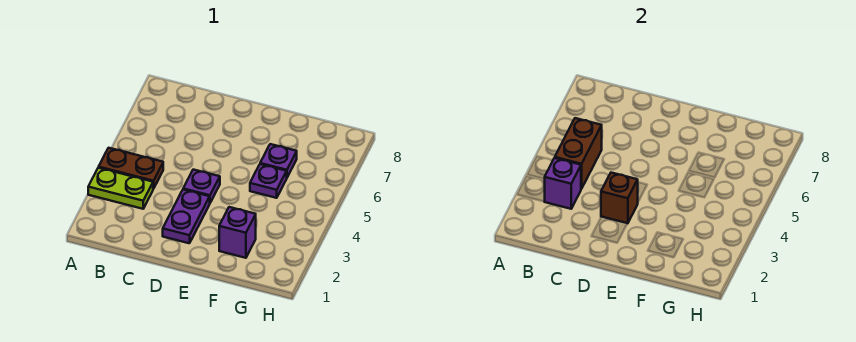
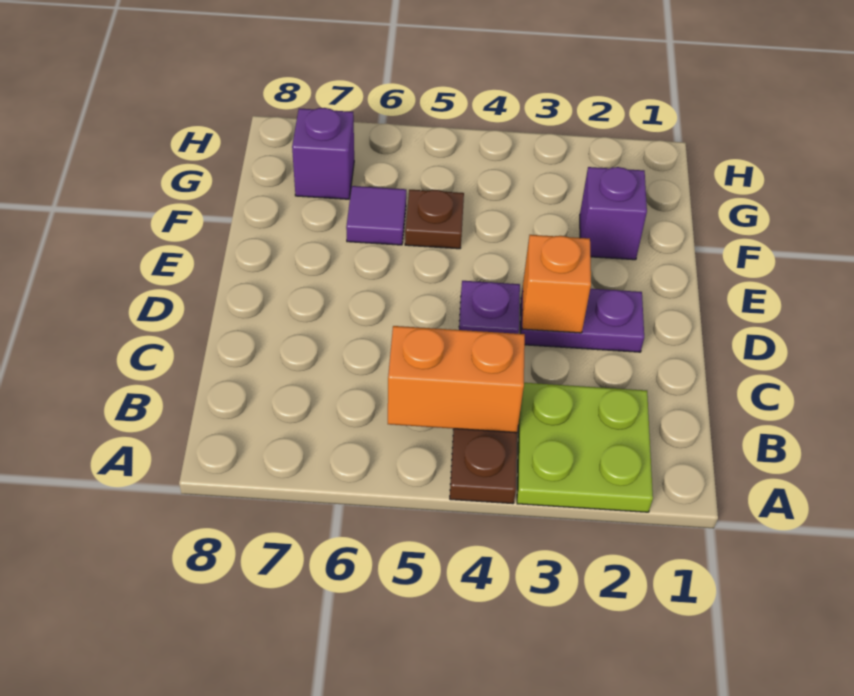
lime 1x2 plate [88,168,153,209] -> lime 2x2 plate [517,383,653,512]
purple 1x1 brick [545,158,581,209] -> purple 1x1 brick moved to [292,108,354,199]
brown 1x2 brick [555,118,602,189] -> orange 1x2 brick [388,326,525,433]
brown 1x1 brick [601,173,638,223] -> orange 1x1 brick [522,235,591,333]
purple 1x1 plate [250,164,287,198] -> brown 1x1 plate [405,190,464,249]
purple 1x1 plate [260,144,297,177] -> purple 1x1 tile [346,186,406,245]

